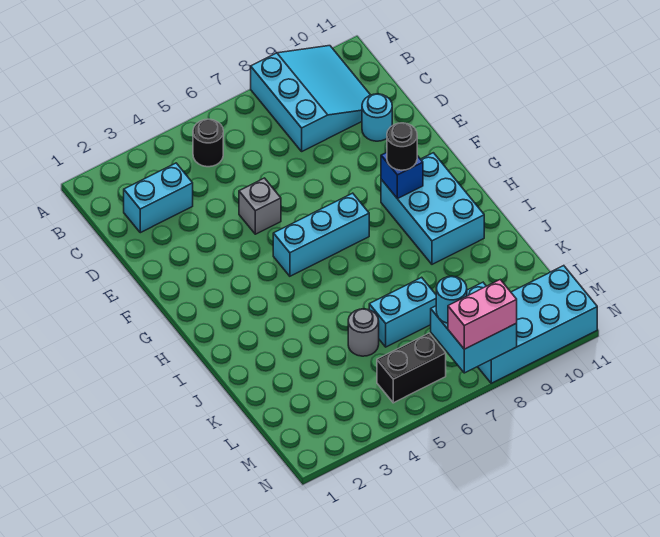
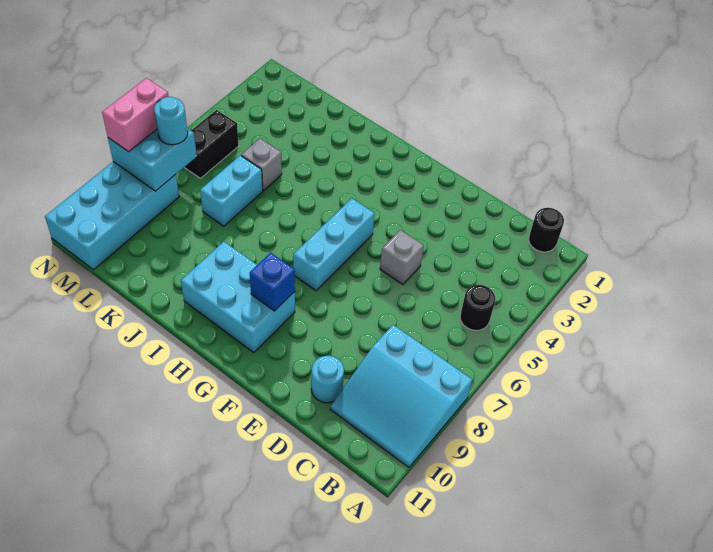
cyan 1x2 brick [124,163,193,233] -> none
black 1x1 round brick [387,123,417,170] -> black 1x1 round brick moved to [529,208,564,252]
grey 1x1 round brick [348,309,379,356] -> grey 1x1 brick [241,138,282,191]

